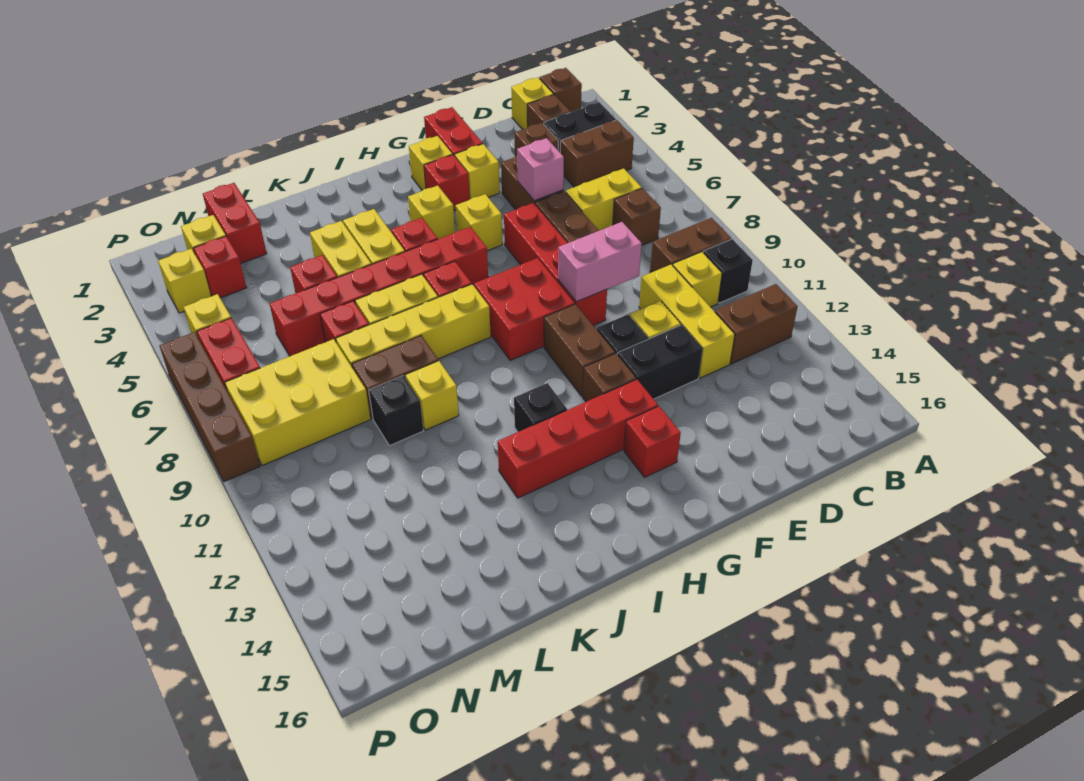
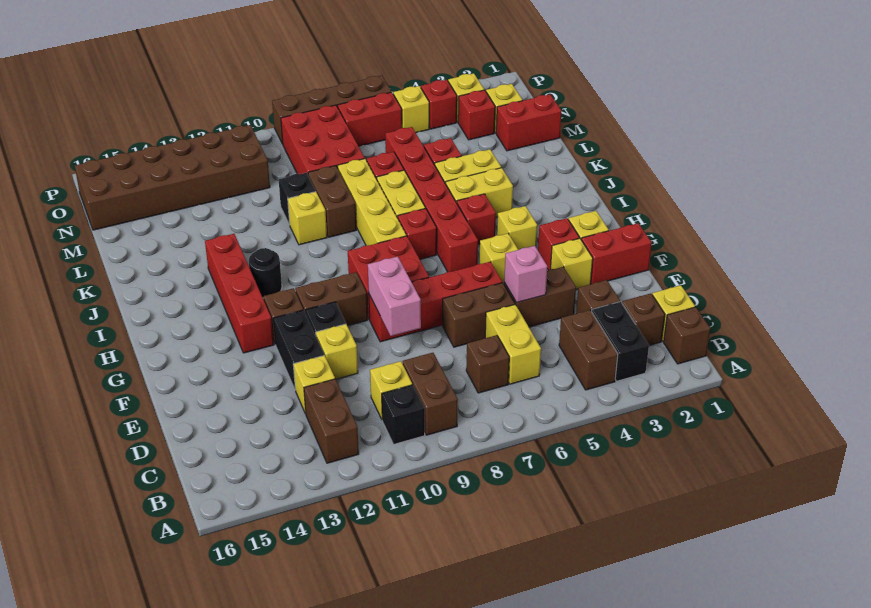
yellow 1x3 brick [639,264,735,378] -> yellow 1x1 brick [293,355,335,414]
red 1x1 brick [624,406,681,477] -> red 1x1 brick moved to [421,80,457,129]
black 1x1 brick [514,383,567,432] -> black 1x1 round brick [249,248,282,298]
yellow 2x3 brick [225,339,371,465] -> red 2x3 brick [281,105,365,174]
none -> brown 2x6 brick [75,125,270,230]

